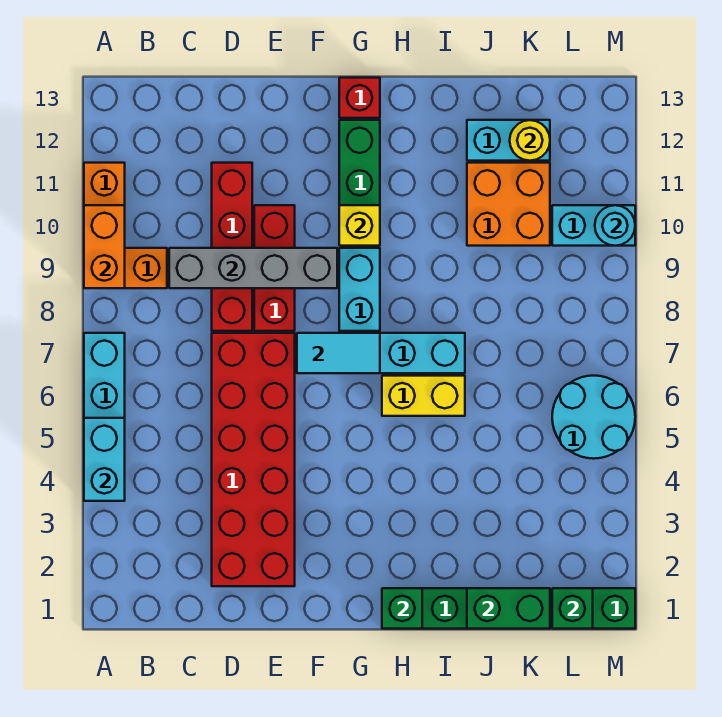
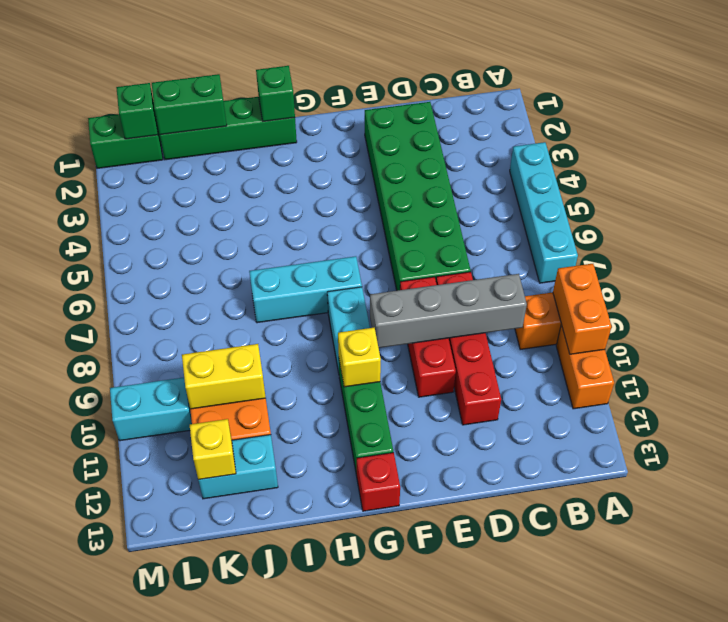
cyan 1x2 brick [84,418,125,501] -> none
red 2x6 brick [212,333,295,586] -> green 2x6 brick [365,102,471,291]
cyan 1x2 tile [297,333,380,373] -> none
yellow 1x2 brick [382,376,465,416] -> yellow 1x2 brick moved to [182,344,266,409]
yellow 1x1 round brick [510,120,550,161] -> yellow 1x1 brick [190,419,236,480]
cyan 2x2 round brick [552,376,635,459] -> none
cyan 1x1 round brick [595,205,635,246] -> none

